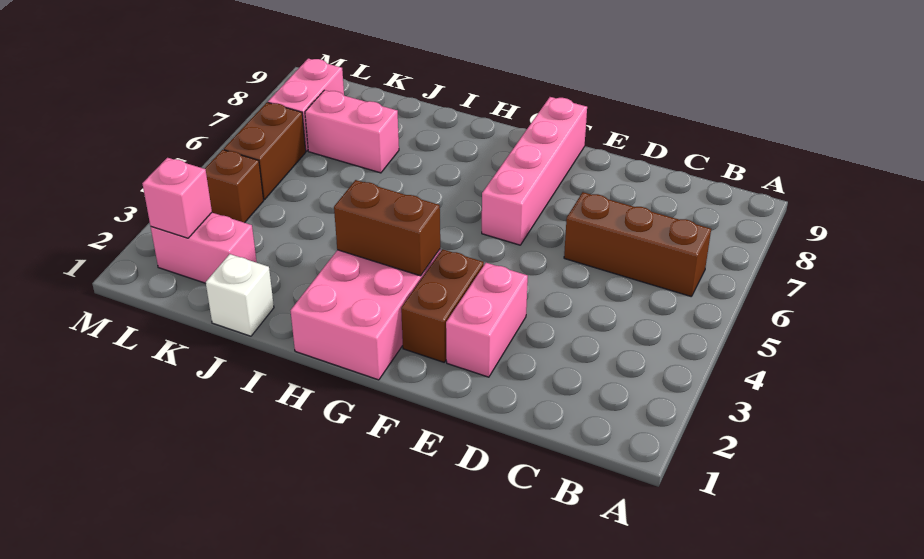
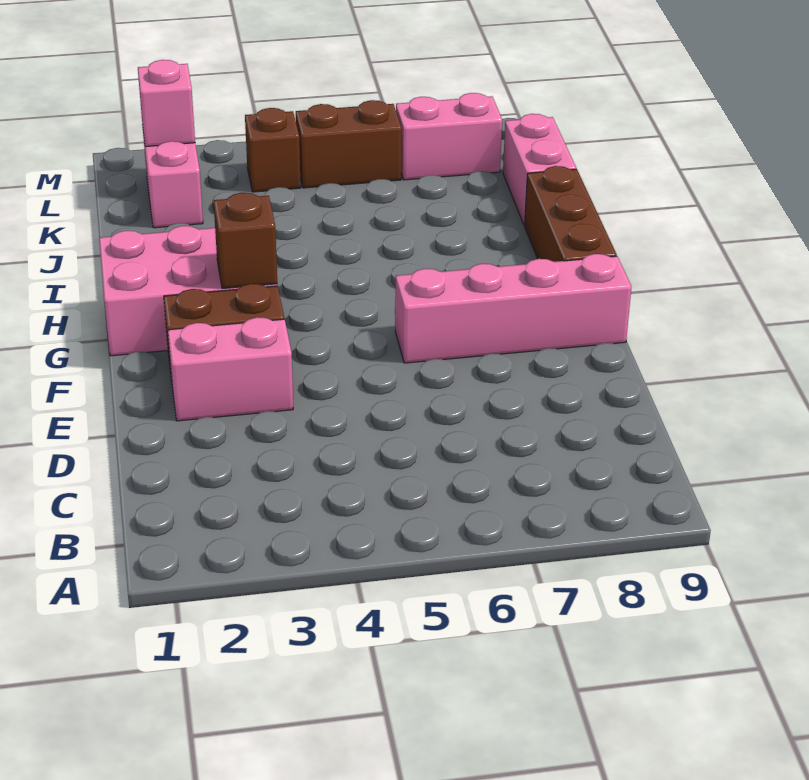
brown 1x3 brick [564,192,711,296] -> brown 1x3 brick moved to [525,166,617,262]
brown 1x2 brick [334,180,440,276] -> brown 1x1 brick [213,193,277,289]
white 1x1 brick [206,254,274,336] -> none
pink 1x2 brick [305,90,399,173] -> pink 1x2 brick moved to [503,114,576,225]

